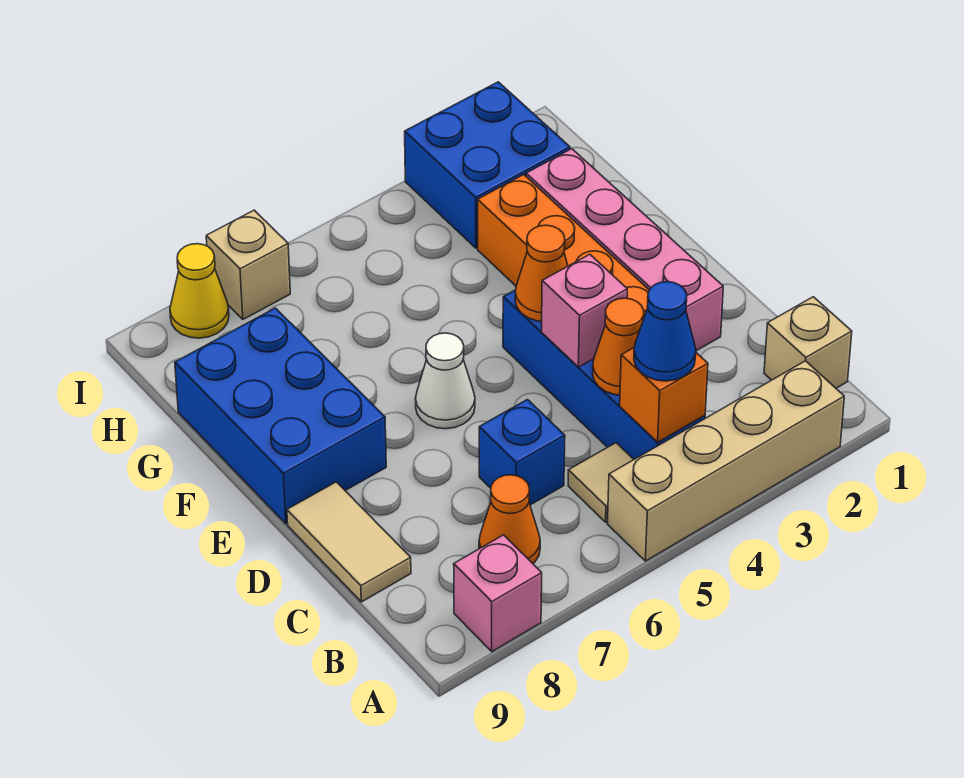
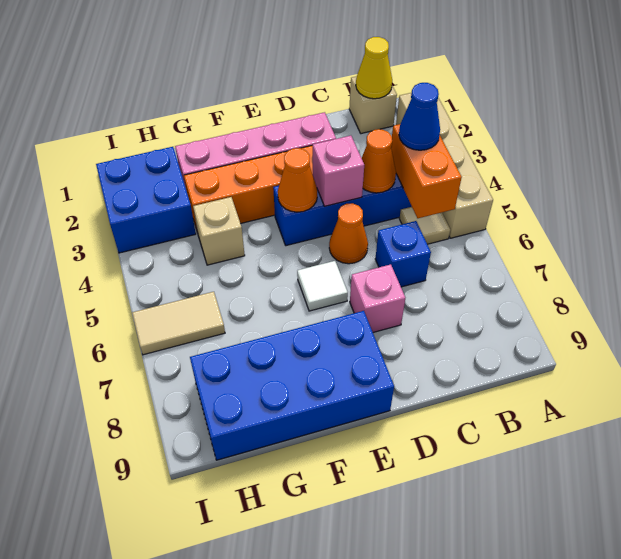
pink 1x1 brick [454,535,542,651] -> pink 1x1 brick moved to [350,264,405,332]
orange 1x1 brick [620,348,708,442] -> orange 1x2 brick [391,124,462,218]
orange 1x1 cone [479,475,540,563] -> orange 1x1 cone moved to [329,203,368,264]
tan 1x2 tile [287,482,411,602] -> tan 1x2 tile moved to [132,292,225,355]
white 1x1 cone [416,333,475,429] -> white 1x1 tile [297,261,348,311]
blue 2x3 brick [175,308,386,524] -> blue 2x4 brick [190,311,394,460]
tan 1x1 brick [206,210,290,319] -> tan 1x1 brick moved to [193,197,245,265]
yellow 1x1 cone [170,244,229,338] -> yellow 1x1 cone moved to [356,37,392,99]

